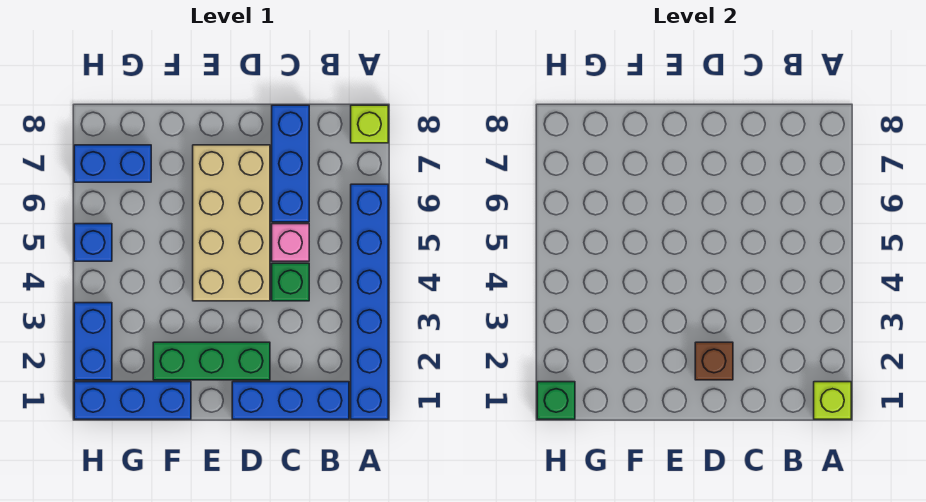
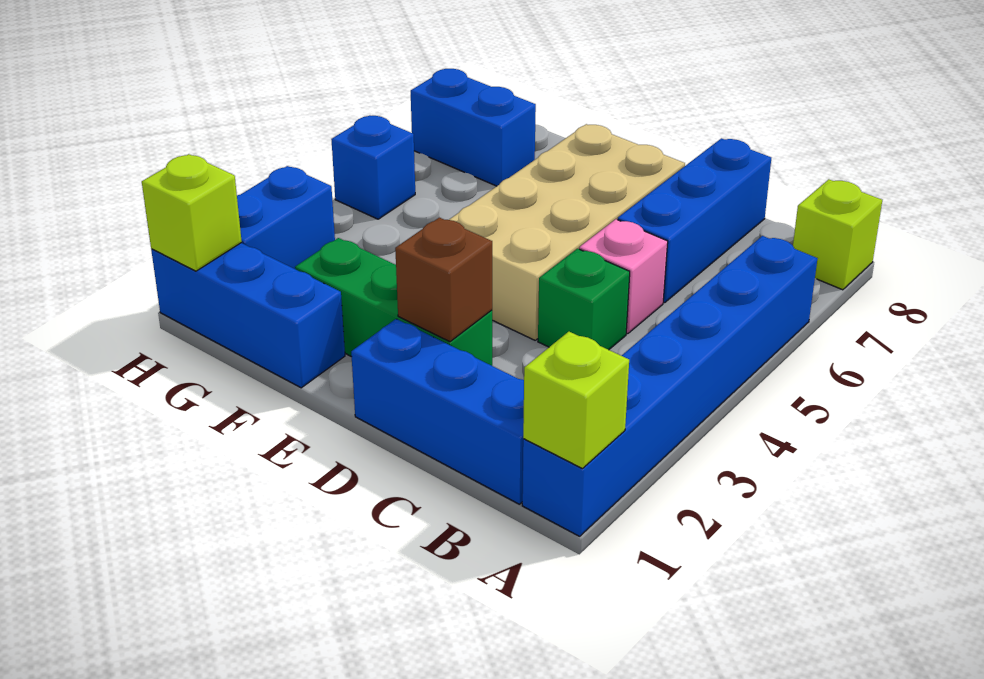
green 1x1 brick [537,382,575,419] -> lime 1x1 brick [142,154,242,271]

